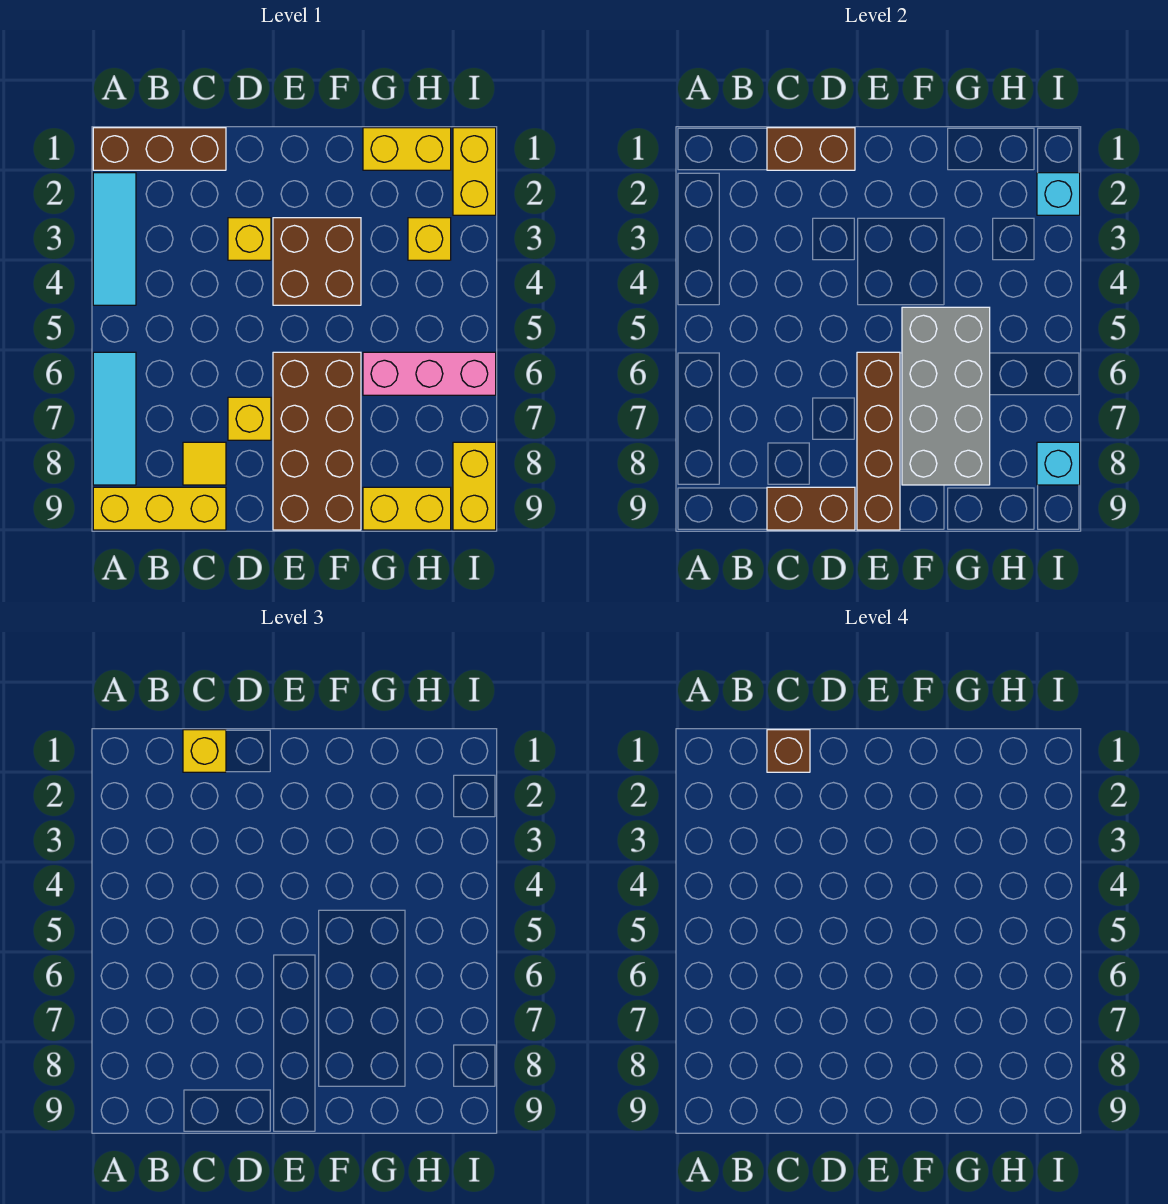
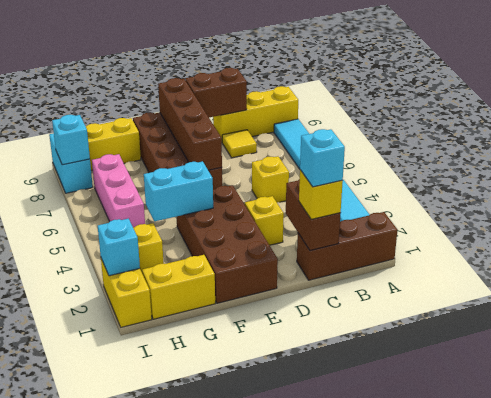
brown 1x2 brick [767,128,855,170] -> brown 1x2 brick turned to [286,179,341,251]
brown 1x1 brick [767,730,810,772] -> cyan 1x1 brick [300,129,345,187]
yellow 1x1 brick [228,397,271,440] -> yellow 1x1 brick moved to [252,156,289,202]
brown 2x2 brick [273,218,361,305] -> brown 2x4 brick [177,185,278,303]
none -> cyan 1x2 brick [144,161,213,221]
grey 2x4 brick [902,307,990,485] -> none
pink 1x3 brick [363,352,496,395] -> pink 1x3 brick turned to [92,154,145,228]
yellow 1x2 brick [453,442,496,530] -> cyan 1x2 brick [49,133,93,193]

